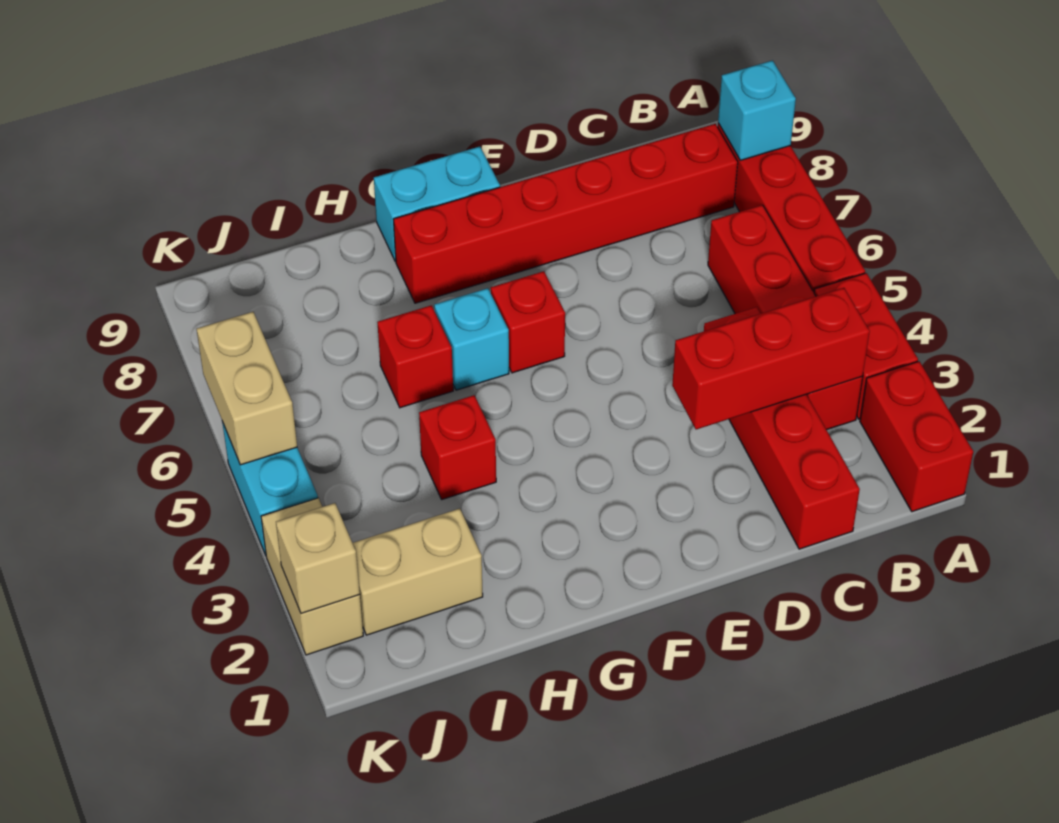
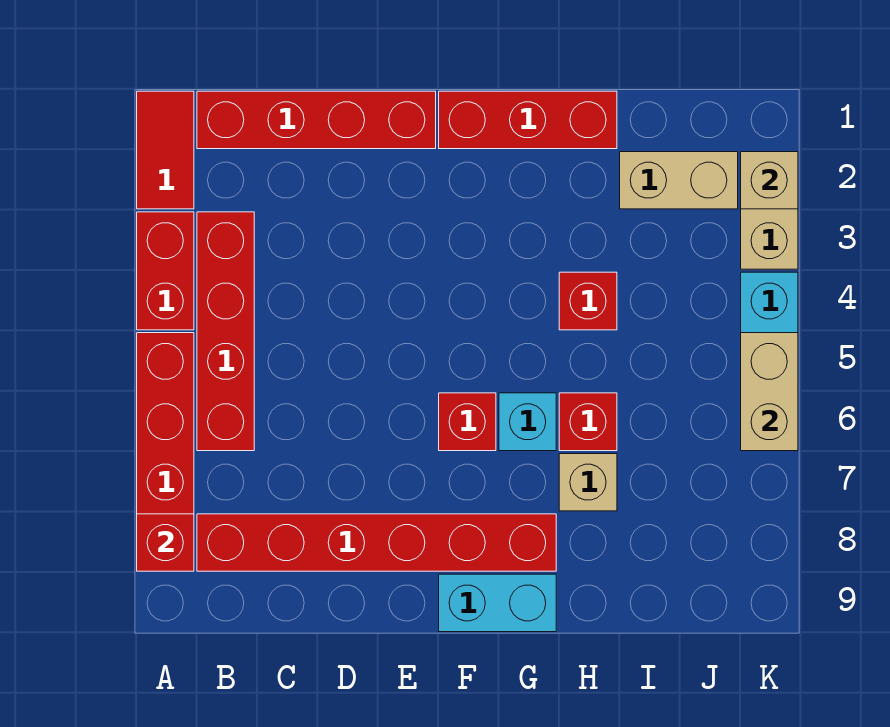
red 1x2 brick [860,361,973,512] -> red 1x2 tile [137,91,194,209]
cyan 1x1 brick [718,60,796,160] -> red 1x1 brick [137,514,194,571]
red 1x3 brick [672,288,870,429] -> red 1x3 brick moved to [439,91,617,149]
red 1x4 brick [704,307,860,549] -> red 1x4 brick turned to [197,91,436,149]
none -> tan 1x1 brick [559,454,617,511]

